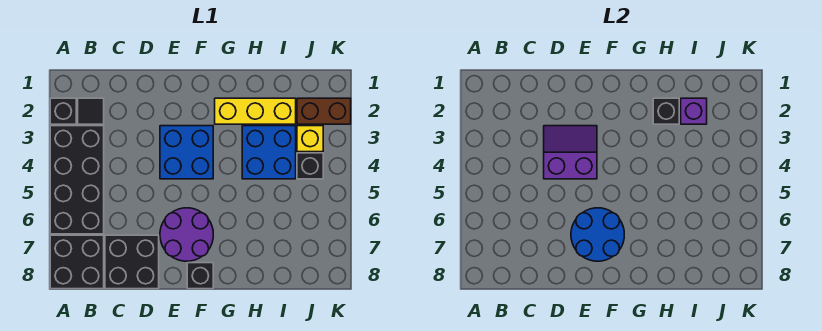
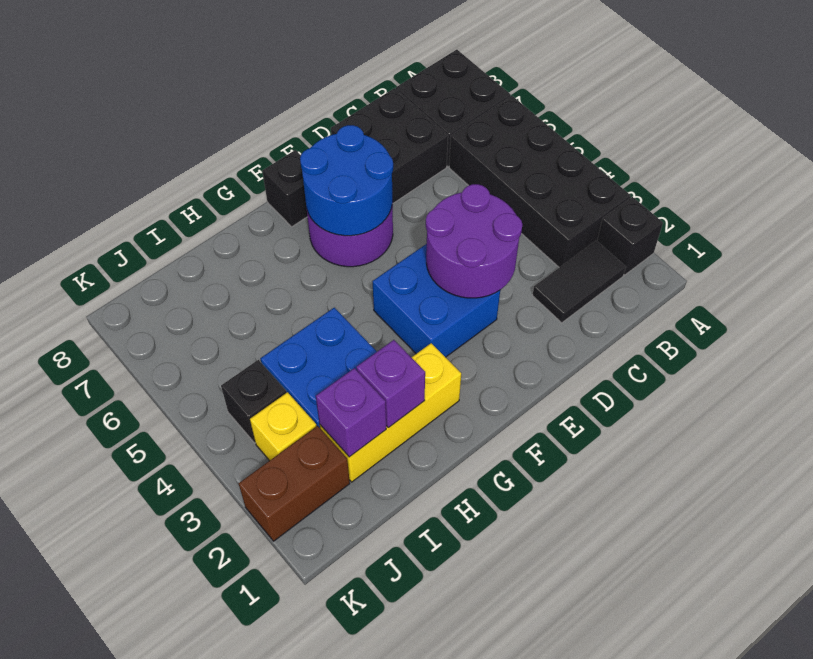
black 1x1 tile [78,98,104,124] -> black 1x2 tile [533,241,626,323]
purple 2x2 slope [544,126,597,179] -> purple 2x2 round brick [426,184,522,298]
black 1x1 brick [653,98,679,124] -> purple 1x1 brick [356,340,425,428]

